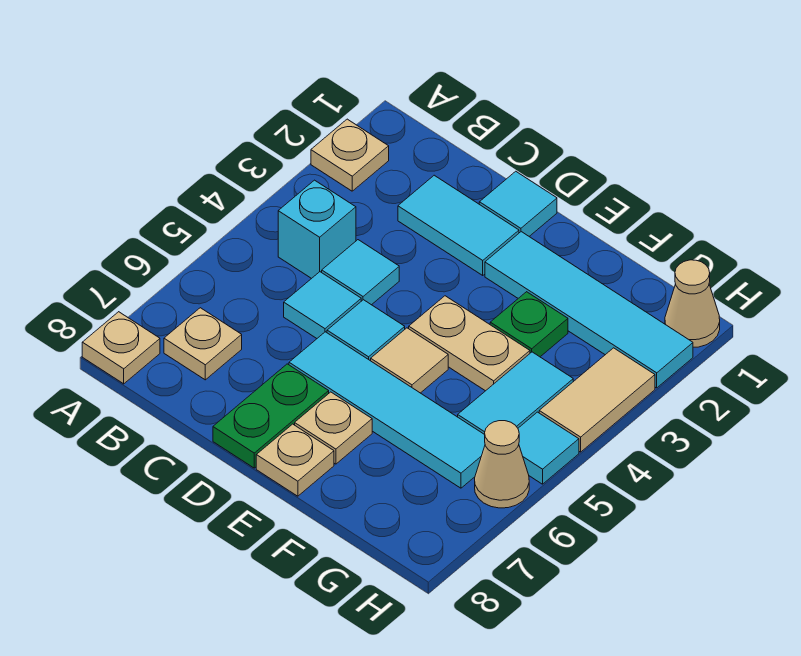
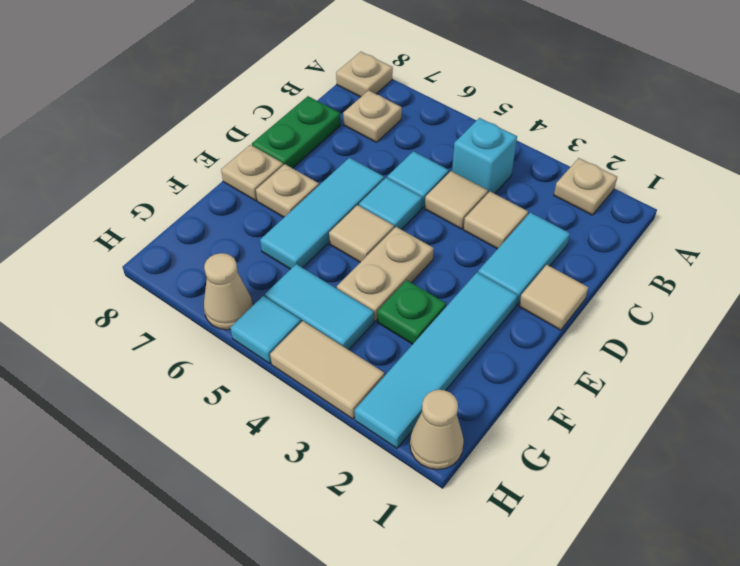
none -> tan 1x1 tile [464,192,528,249]
cyan 1x1 tile [322,240,399,305] -> tan 1x1 tile [425,171,488,229]
cyan 1x1 tile [479,171,557,236] -> tan 1x1 tile [519,265,588,330]
cyan 1x4 tile [289,332,485,488] -> cyan 1x3 tile [260,158,384,269]
green 1x2 plate [213,364,329,468] -> green 1x2 plate turned to [252,96,341,168]

